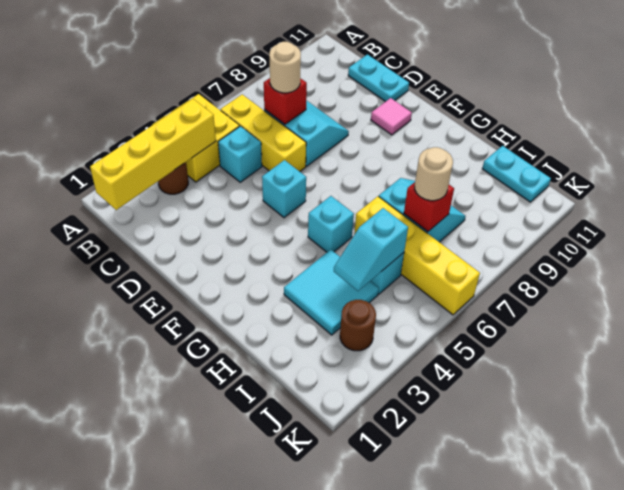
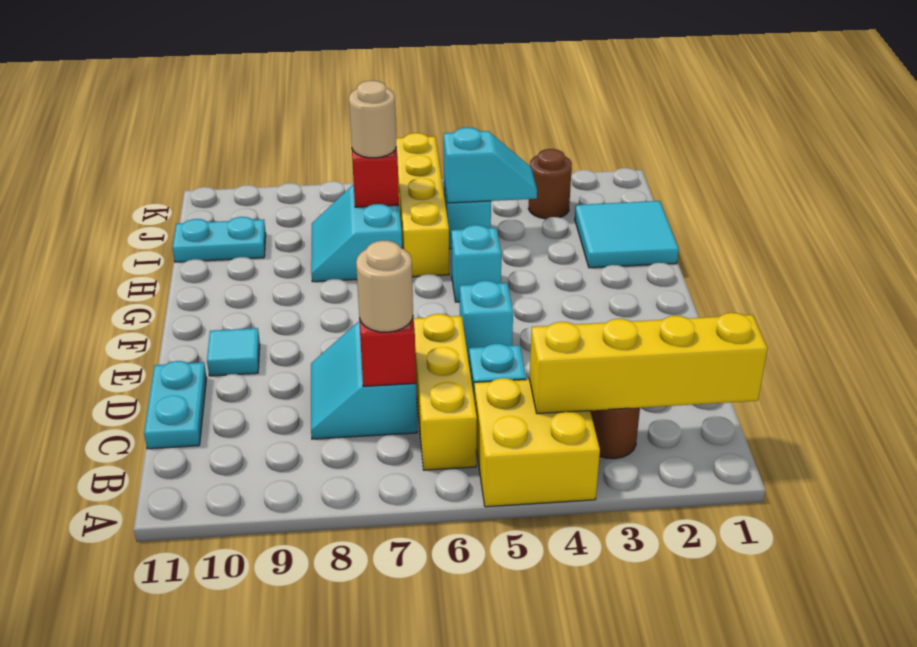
pink 1x1 tile [371,98,412,135] -> cyan 1x1 tile [207,328,260,376]
cyan 2x2 tile [284,249,379,335] -> cyan 2x2 tile moved to [575,201,679,268]
cyan 1x2 plate [482,146,551,202] -> cyan 1x2 plate turned to [172,217,266,262]

